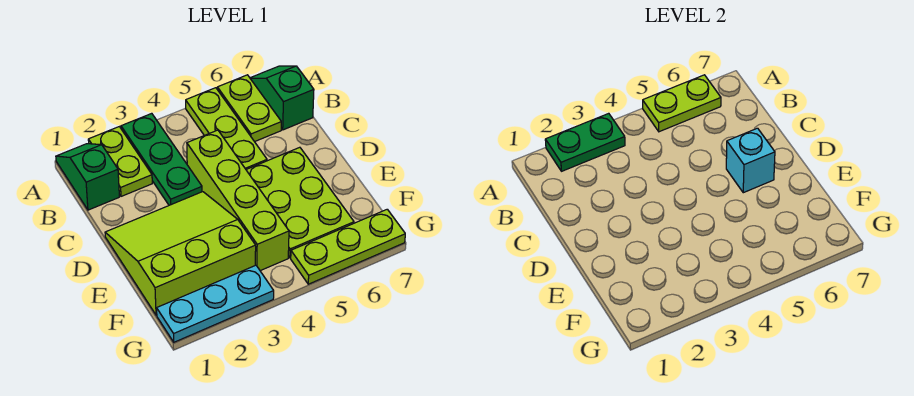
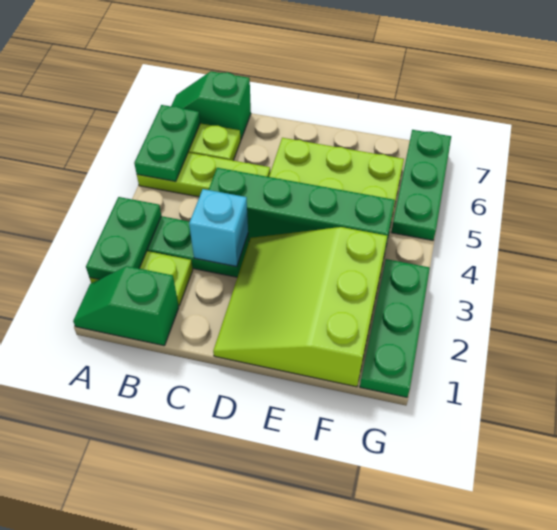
lime 1x2 plate [643,75,721,132] -> green 1x2 plate [134,105,200,181]
lime 1x4 brick [187,130,289,271] -> green 1x4 brick [209,168,395,259]
cyan 1x1 brick [726,128,775,193] -> cyan 1x1 brick moved to [189,189,248,267]
cyan 1x3 plate [157,265,274,342] -> green 1x3 plate [360,259,430,397]
lime 1x3 plate [291,209,405,284] -> green 1x3 plate [391,130,451,240]

